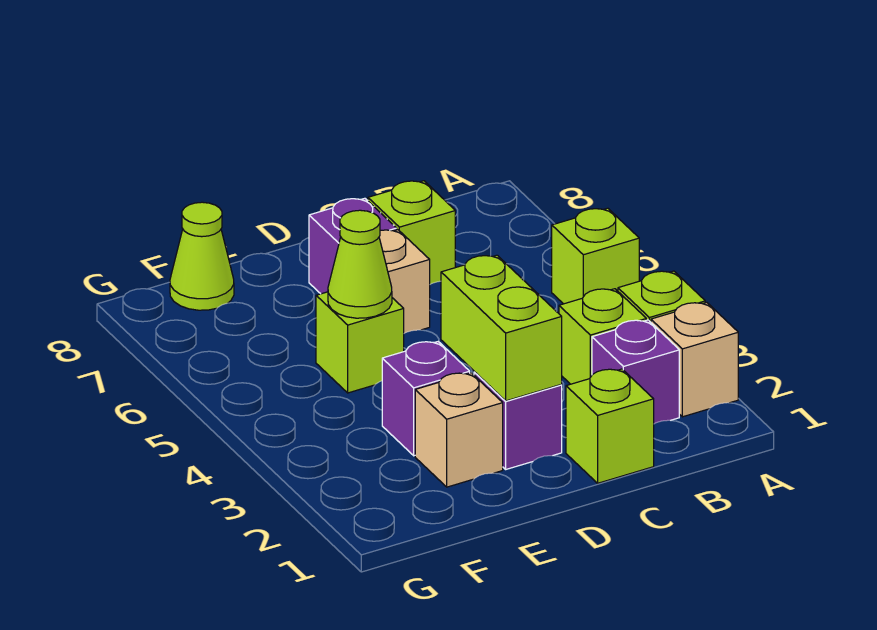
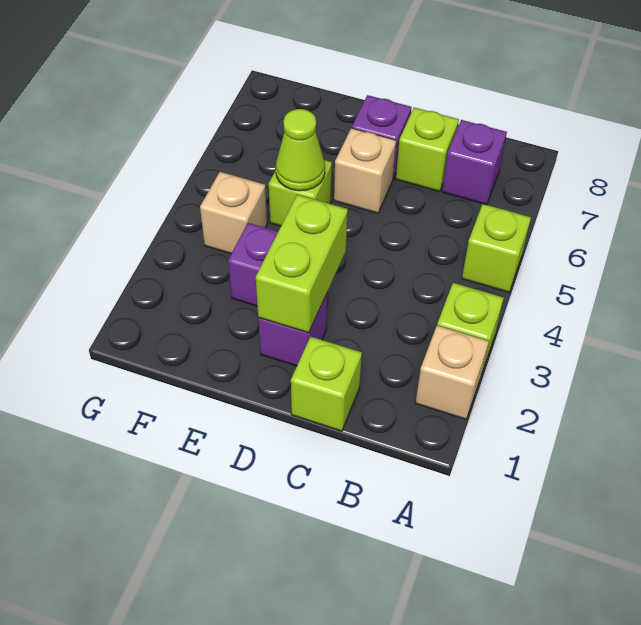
purple 1x1 brick [592,320,679,424] -> purple 1x1 brick moved to [442,120,507,205]
lime 1x1 brick [559,289,646,384] -> none
tan 1x1 brick [415,373,503,487] -> tan 1x1 brick moved to [200,172,267,254]
lime 1x1 cone [170,202,234,310] -> none

